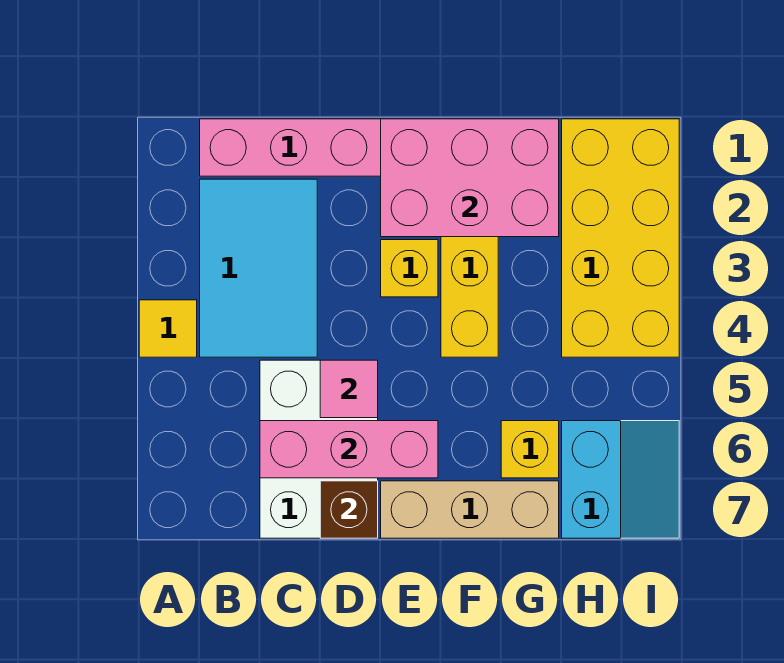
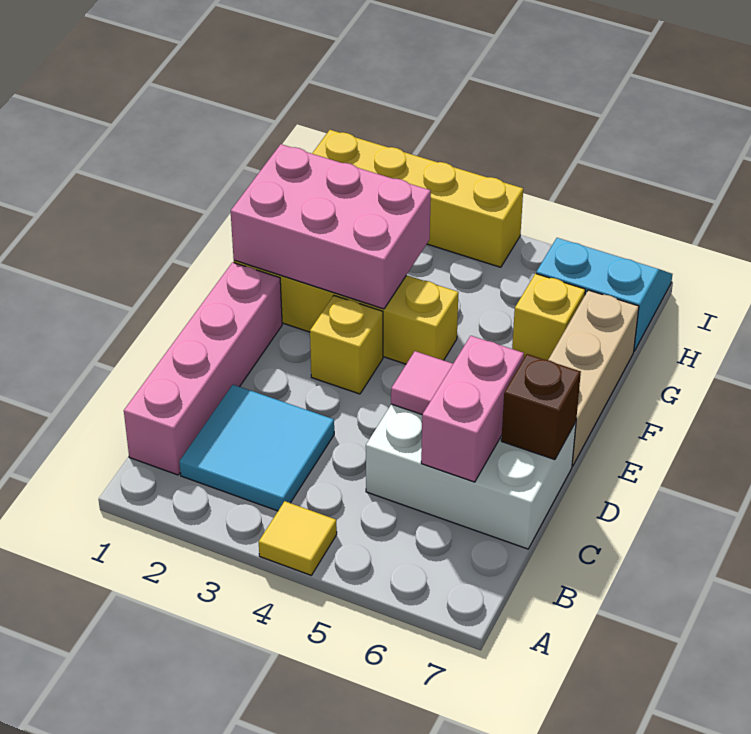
cyan 2x3 tile [200,179,317,357] -> cyan 2x2 tile [179,385,334,511]
pink 1x3 brick [260,421,438,478] -> pink 1x2 brick [421,336,524,482]
pink 2x3 brick [381,119,559,237] -> pink 2x3 brick turned to [231,144,431,309]
yellow 2x4 brick [562,119,679,357] -> yellow 1x4 brick [312,130,523,267]

